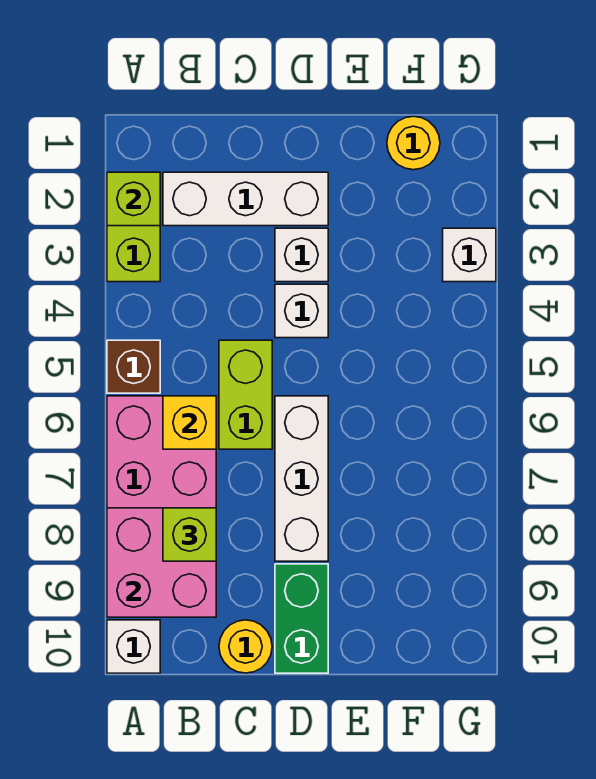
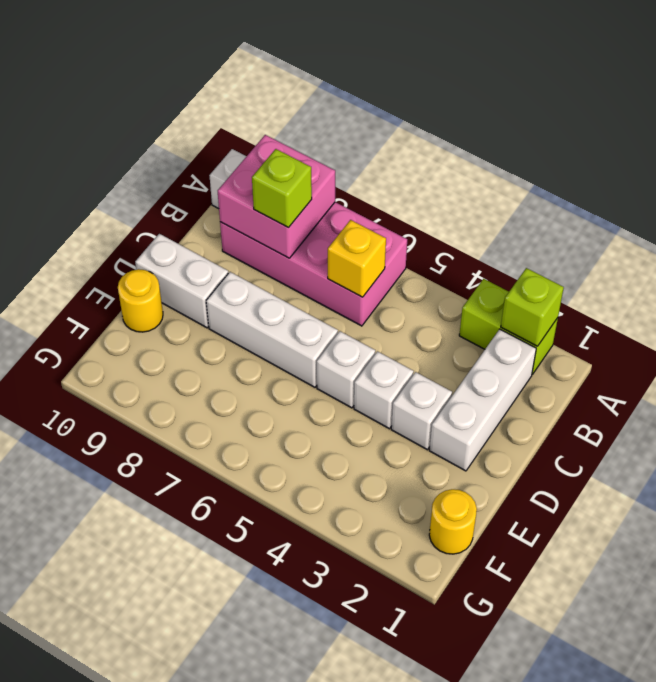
brown 1x1 brick [107,340,160,393] -> none
lime 1x2 brick [219,340,272,449] -> none
yellow 1x1 round brick [219,620,272,673] -> yellow 1x1 round brick moved to [118,269,163,332]
green 1x2 brick [275,564,328,673] -> white 1x2 brick [135,234,228,328]
white 1x1 brick [443,228,496,282] -> white 1x1 brick moved to [317,331,375,408]

